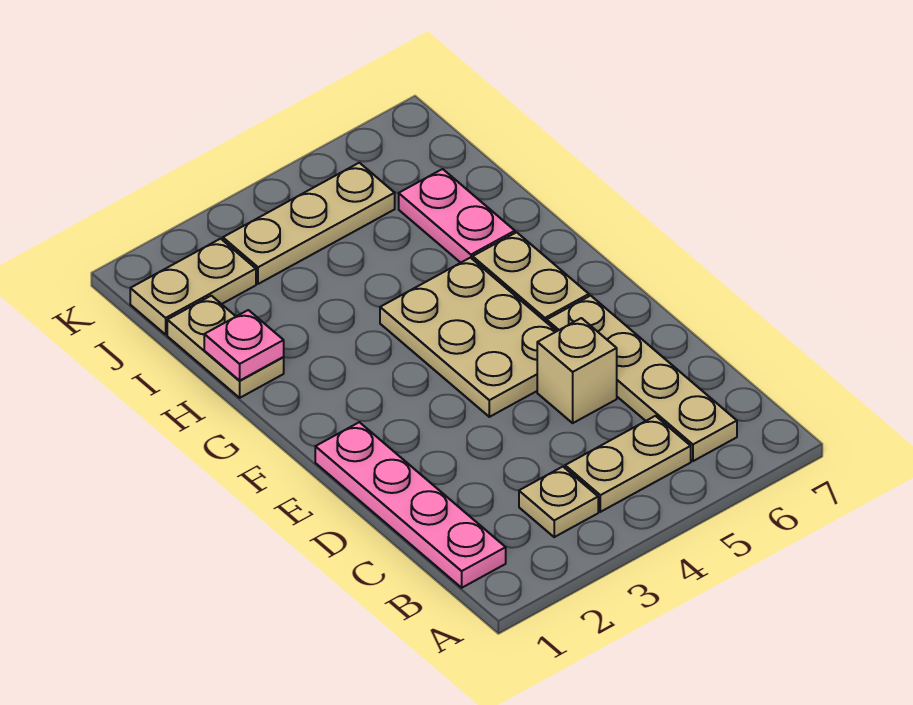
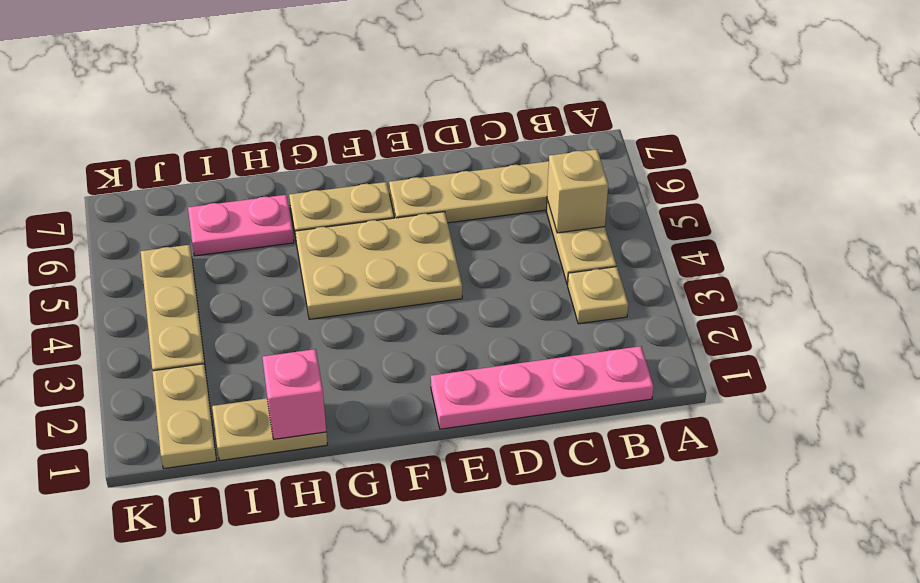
tan 1x1 brick [537,318,617,423] -> tan 1x1 brick moved to [547,149,608,233]
pink 1x1 plate [204,310,284,380] -> pink 1x1 brick [262,349,326,439]

